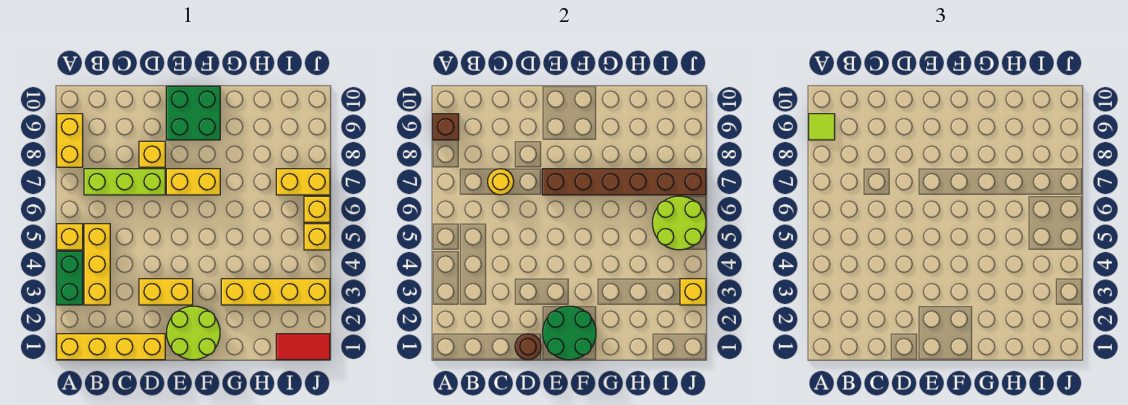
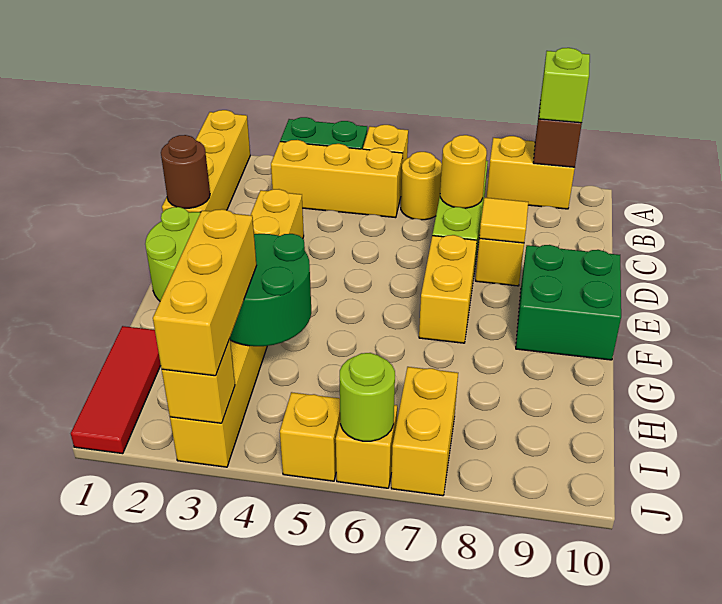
lime 1x1 tile [809,114,835,140] -> lime 1x1 brick [539,48,590,123]
none -> yellow 1x1 round brick [401,152,442,220]
none -> yellow 1x1 tile [479,198,528,243]
green 2x2 round brick [543,306,596,360] -> green 2x2 round brick moved to [230,234,311,346]
brown 1x6 brick [542,169,706,195] -> none
none -> yellow 1x3 brick [153,209,256,376]
red 1x2 tile [276,334,330,360] -> red 1x3 tile [71,326,161,454]
lime 2x2 round brick [653,196,706,250] -> lime 1x1 round brick [340,353,395,441]

